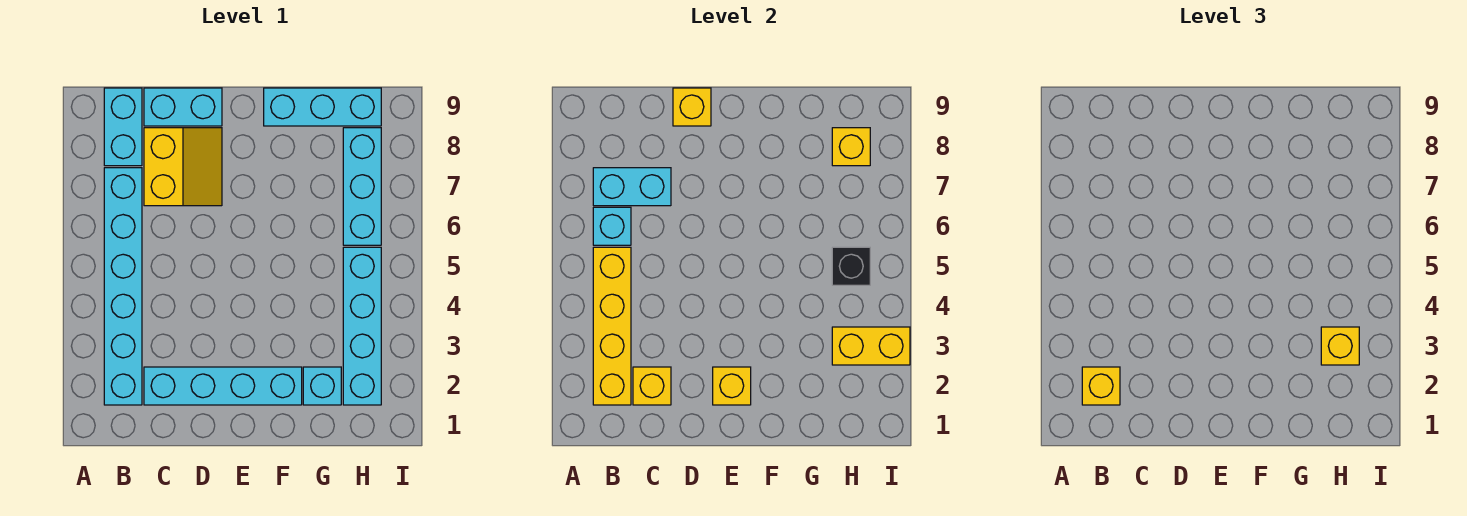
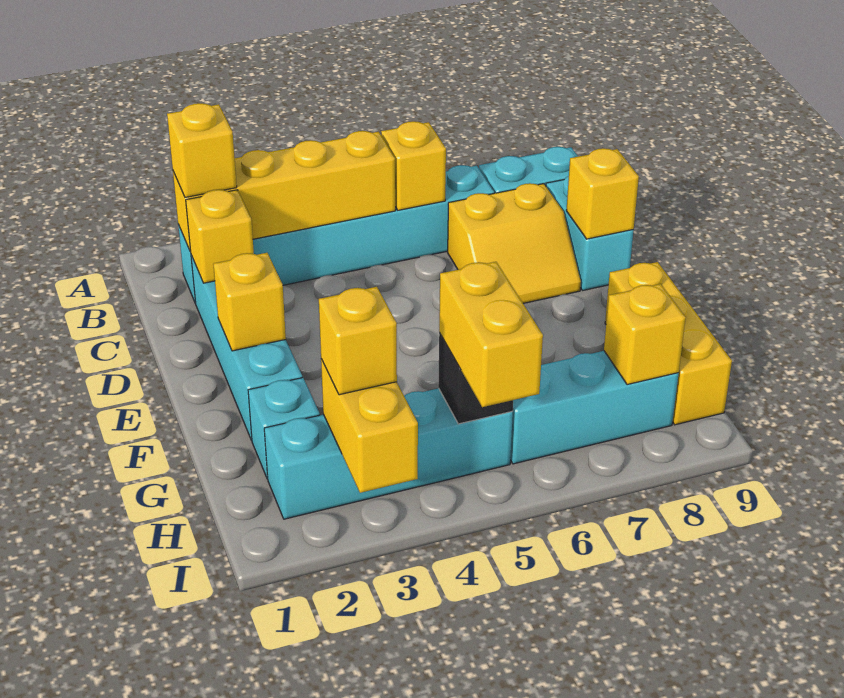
cyan 1x1 brick [593,207,631,245] -> yellow 1x1 brick [381,121,446,210]
cyan 1x2 brick [593,168,671,206] -> none
cyan 1x3 brick [264,88,381,126] -> yellow 1x3 brick [605,262,732,425]
none -> yellow 1x2 brick [439,262,543,407]

